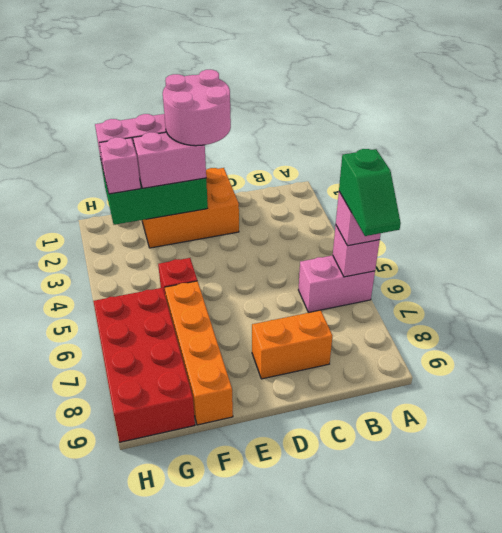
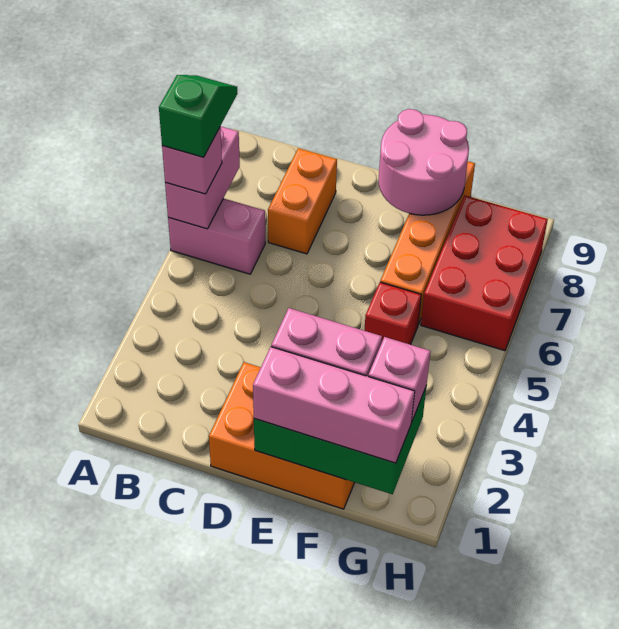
pink 1x1 brick [333,225,380,277] -> pink 1x2 brick [165,126,240,229]
orange 1x2 brick [252,310,332,379] -> orange 1x2 brick turned to [268,148,337,254]
pink 2x2 round brick [163,70,231,146] -> pink 2x2 round brick moved to [379,109,469,215]
red 2x4 brick [93,288,195,442] -> red 2x3 brick [421,195,548,351]

